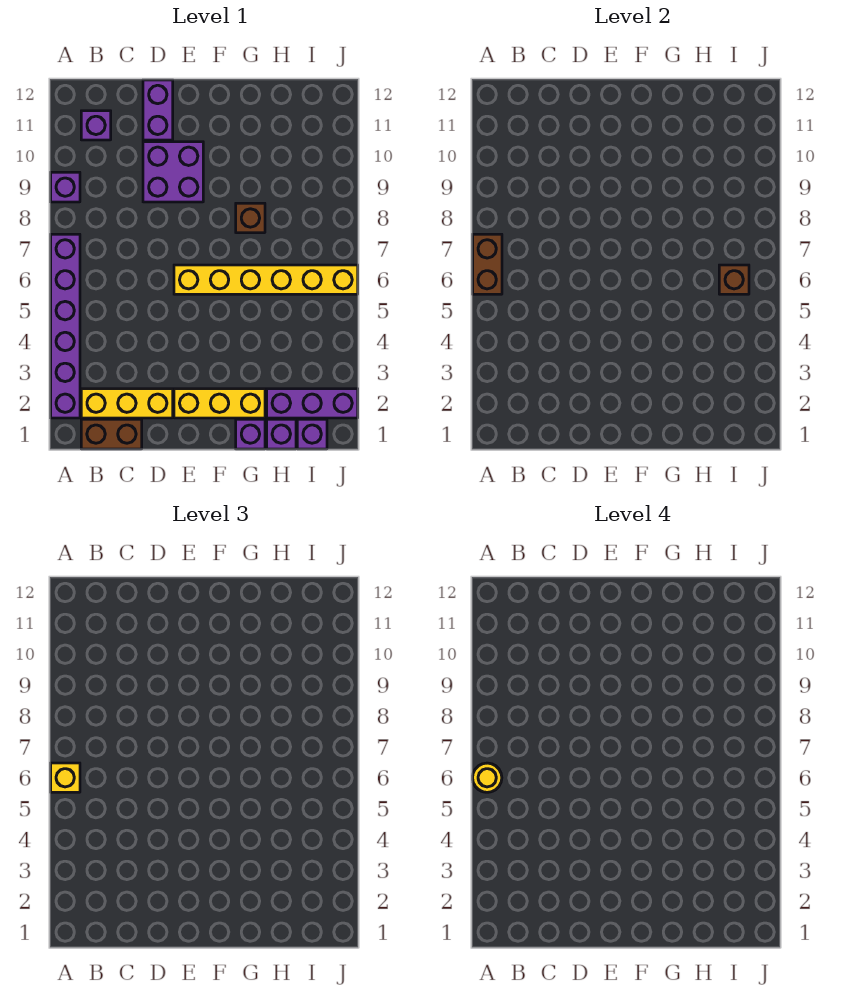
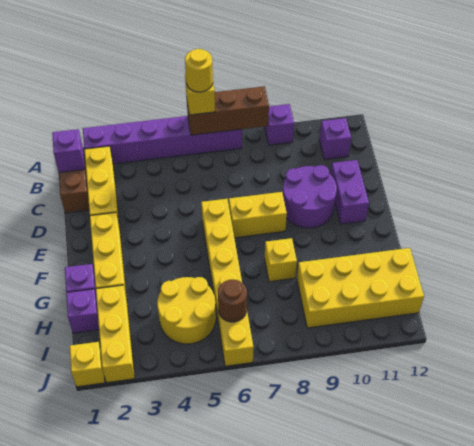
brown 1x2 brick [473,234,502,294] -> brown 1x3 brick [187,86,269,135]
purple 2x2 brick [143,142,203,202] -> purple 2x2 round brick [283,165,337,228]
purple 1x2 brick [143,80,173,140] -> purple 1x2 brick turned to [331,160,369,224]
none -> yellow 1x2 brick [229,192,287,238]
brown 1x1 brick [236,203,265,233] -> yellow 1x1 brick [265,238,297,282]
purple 1x3 brick [267,389,358,418] -> yellow 1x3 brick [96,285,135,383]
none -> yellow 2x2 round brick [157,277,216,344]
none -> yellow 2x4 brick [297,248,424,328]
purple 1x1 brick [297,419,327,449] -> purple 1x1 brick moved to [52,129,85,173]
brown 1x1 brick [719,265,749,294] -> brown 1x1 round brick [218,280,247,322]
none -> yellow 1x1 brick [70,342,105,387]

